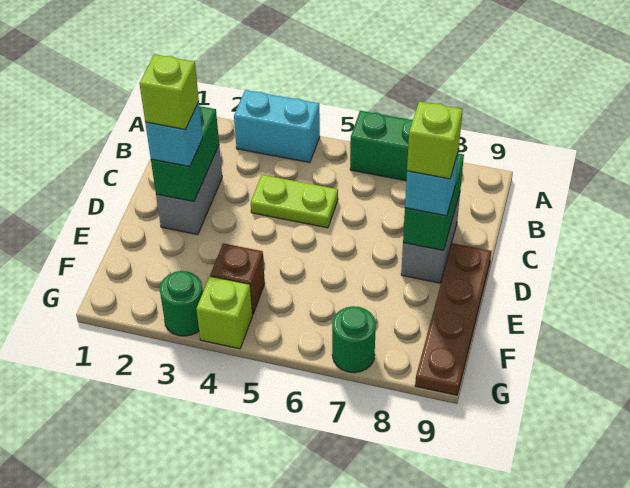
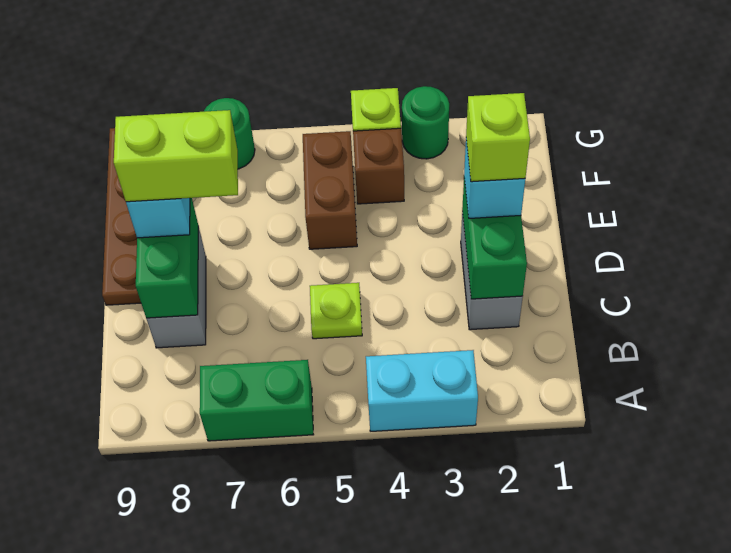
lime 1x2 plate [251,175,338,228] -> lime 1x1 plate [310,283,362,339]
lime 1x1 brick [407,101,463,179] -> lime 1x2 brick [114,110,238,202]
none -> brown 1x2 brick [303,131,357,249]

